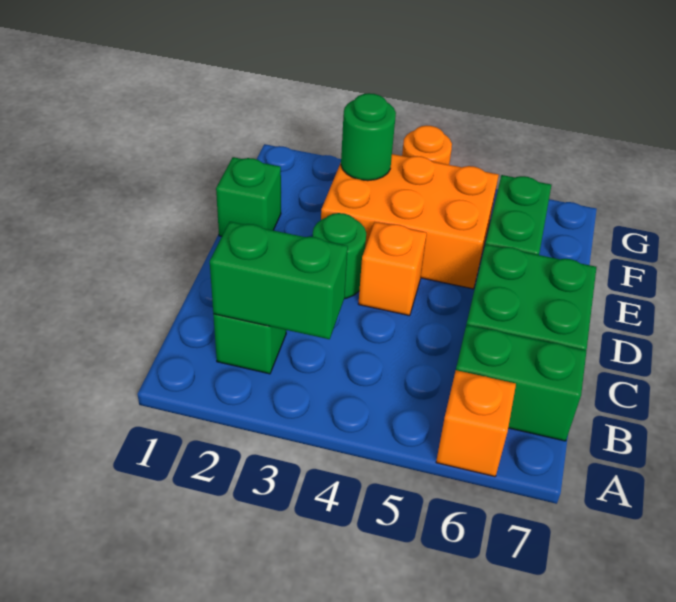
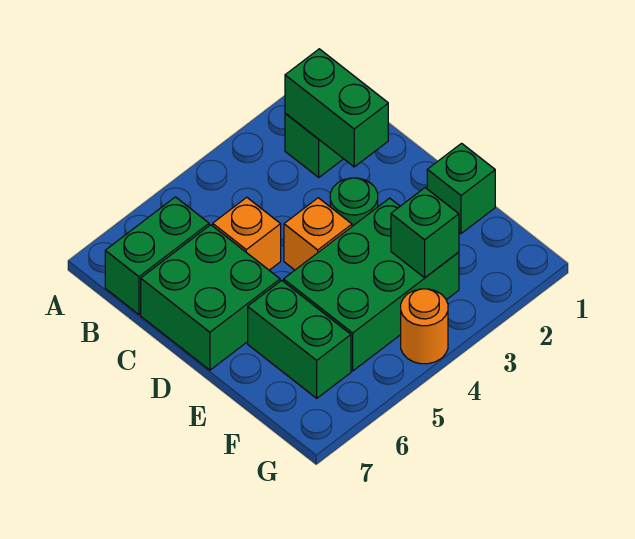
orange 1x1 brick [436,370,516,477] -> orange 1x1 brick moved to [213,197,281,270]
green 1x2 brick [210,222,348,339] -> green 1x2 brick turned to [285,49,388,167]
orange 2x3 brick [321,154,499,289] -> green 2x3 brick [284,198,459,371]
green 1x1 round brick [341,93,396,181] -> green 1x1 brick [391,188,459,278]

